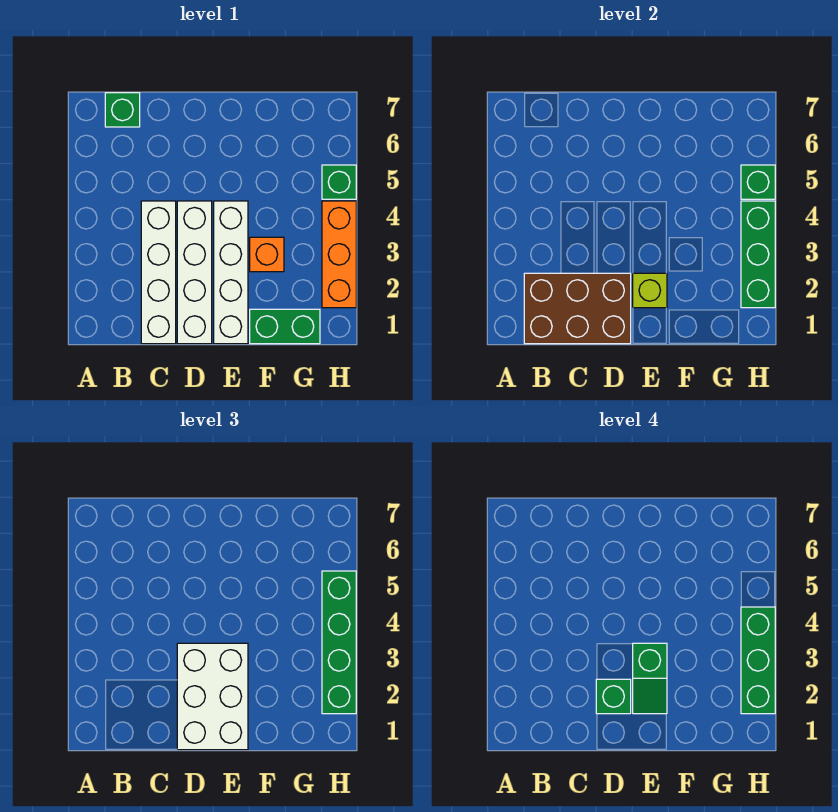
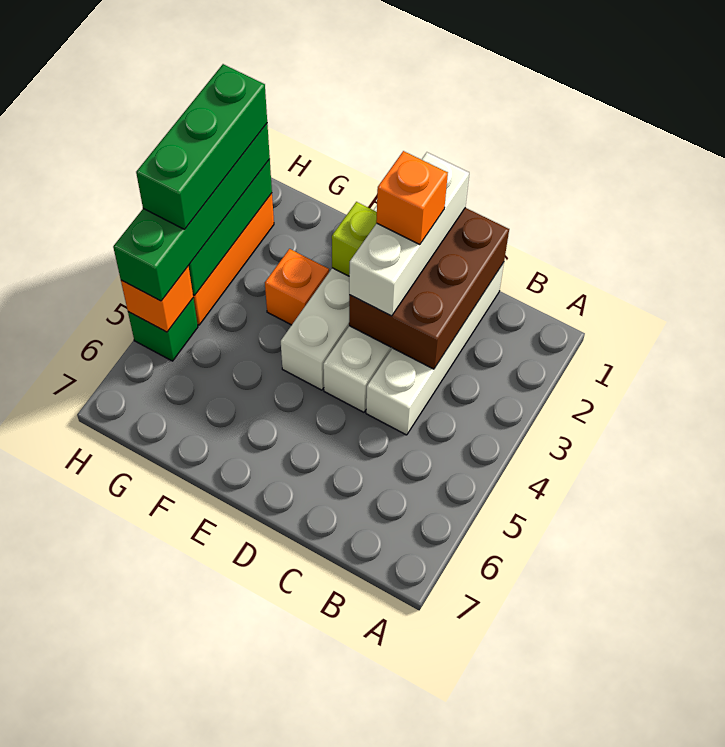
brown 2x3 brick [524,273,631,344] -> brown 2x3 brick turned to [349,208,509,369]
green 1x1 brick [105,93,140,127] -> none
white 2x3 brick [177,643,248,750] -> white 1x3 brick [349,152,469,316]
green 1x1 brick [596,679,631,714] -> orange 1x1 brick [376,151,448,245]
green 1x2 slope [633,643,667,714] -> none
green 1x2 brick [250,309,320,344] -> none
green 1x1 brick [741,165,775,199] -> orange 1x1 brick [121,266,193,332]

